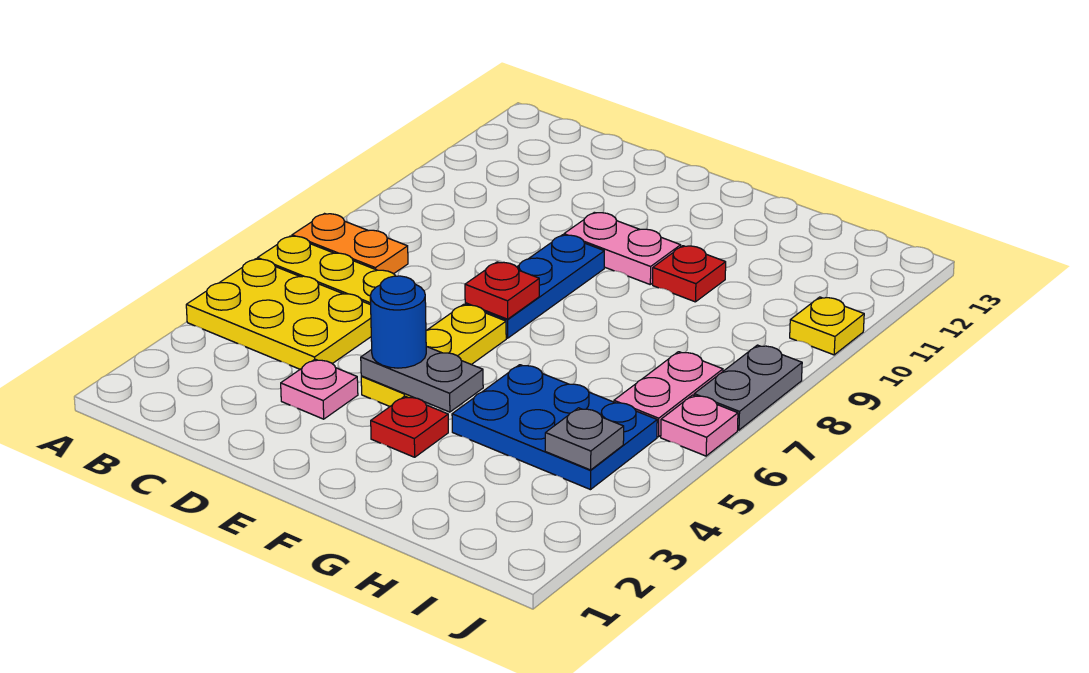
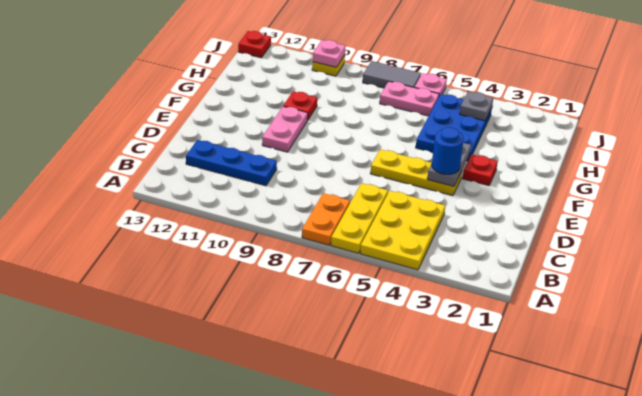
pink 1x1 plate [281,359,358,419] -> pink 1x1 plate moved to [313,40,346,67]
blue 1x3 plate [465,235,604,338] -> blue 1x3 plate moved to [186,140,277,186]
red 1x1 plate [465,262,539,319] -> red 1x1 plate moved to [238,31,271,58]
grey 1x2 plate [694,345,802,430] -> grey 1x2 tile [363,61,421,88]

